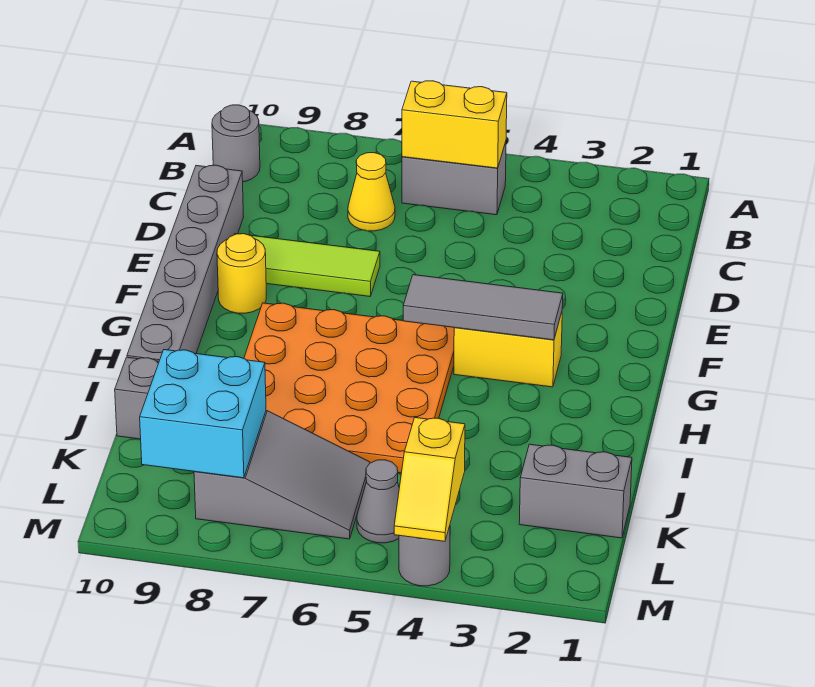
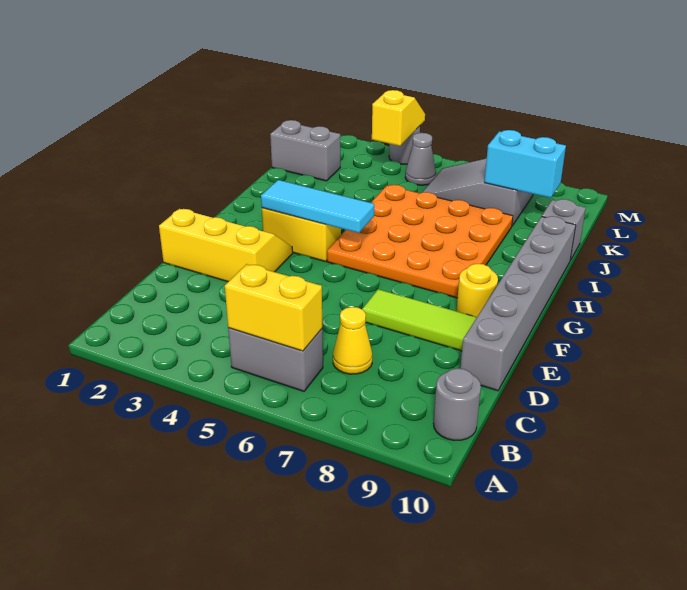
none -> yellow 2x3 slope [159,209,293,282]
grey 1x3 tile [403,275,563,340] -> cyan 1x3 tile [261,180,374,233]
cyan 2x2 brick [140,350,266,478] -> cyan 1x2 brick [484,130,566,198]

